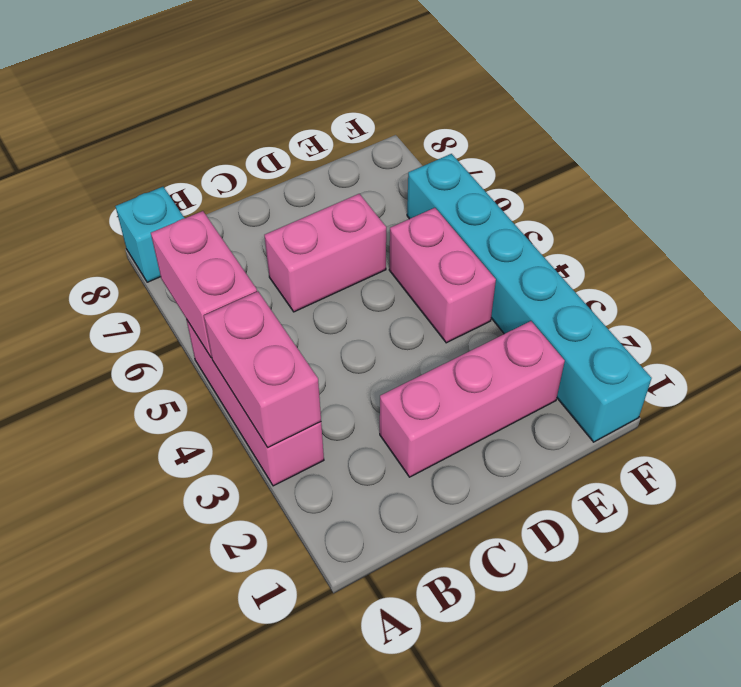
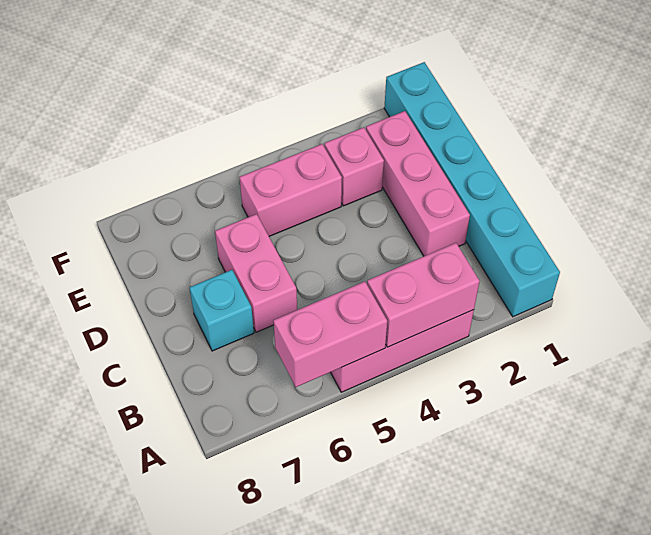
cyan 1x1 brick [116,187,185,282] -> cyan 1x1 brick moved to [189,270,254,351]
none -> pink 1x1 brick [324,127,384,206]
cyan 1x6 brick [407,154,652,442] -> cyan 1x6 brick turned to [384,62,560,317]

